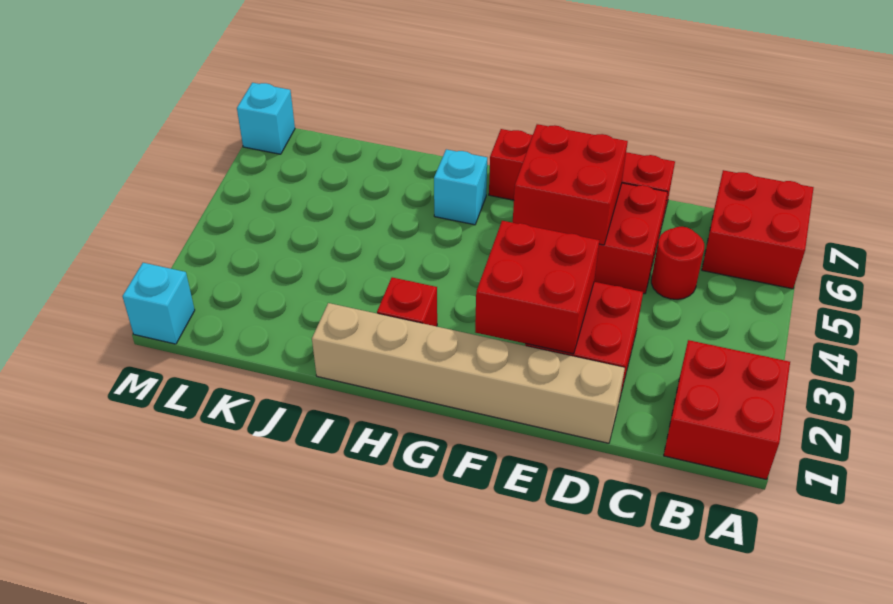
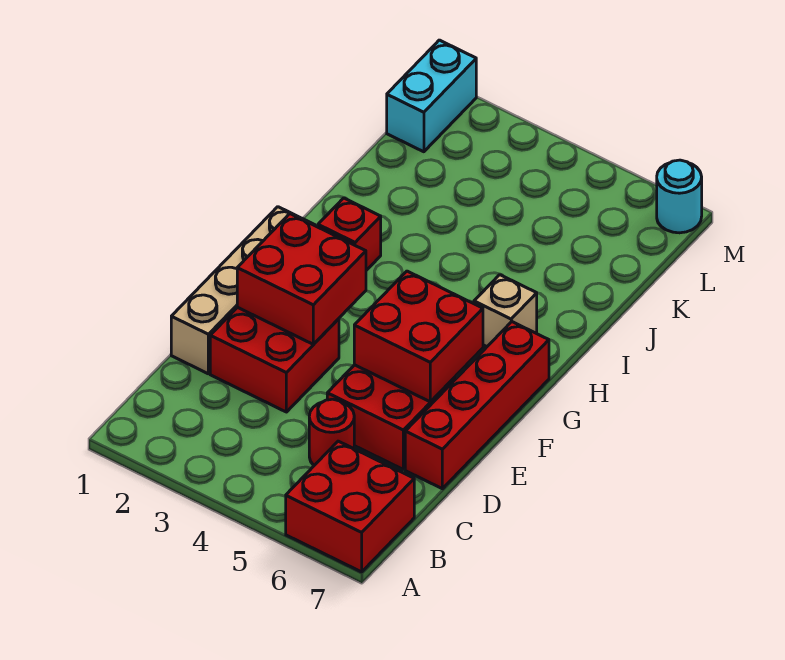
red 2x2 brick [664,340,790,480] -> none
tan 1x6 brick [312,303,625,443] -> tan 1x4 brick [171,207,315,374]
cyan 1x1 brick [434,149,487,225] -> tan 1x1 brick [474,275,537,347]
cyan 1x1 brick [123,263,195,344] -> cyan 1x2 brick [387,40,476,152]
cyan 1x1 brick [237,83,295,154] -> cyan 1x1 round brick [657,160,702,233]

